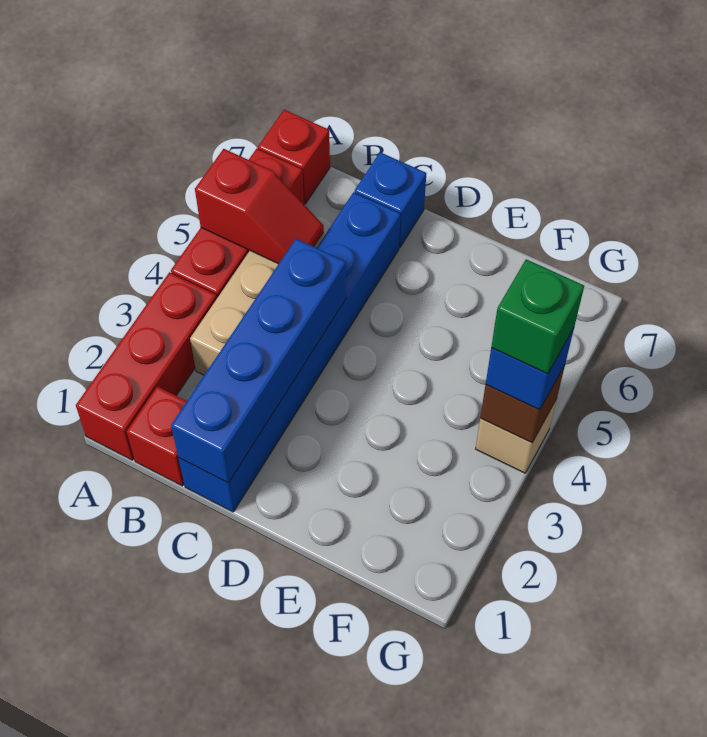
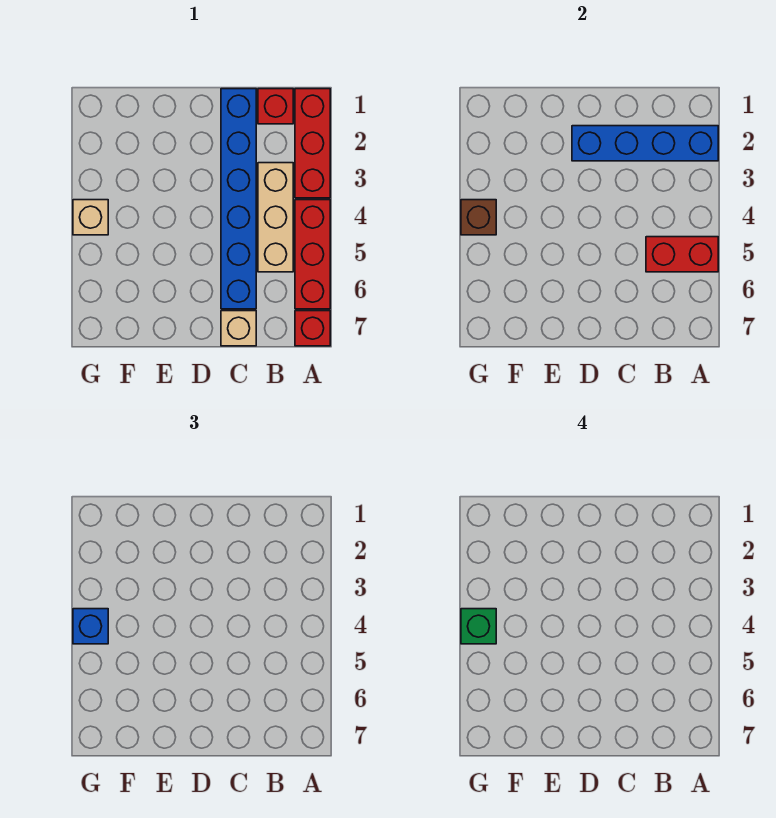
red 1x2 slope [195,149,324,264] -> red 1x2 brick [646,237,718,272]
blue 1x4 brick [171,239,346,483] -> blue 1x4 brick turned to [572,126,718,161]
blue 1x1 brick [355,152,426,248] -> tan 1x1 brick [221,311,256,346]

